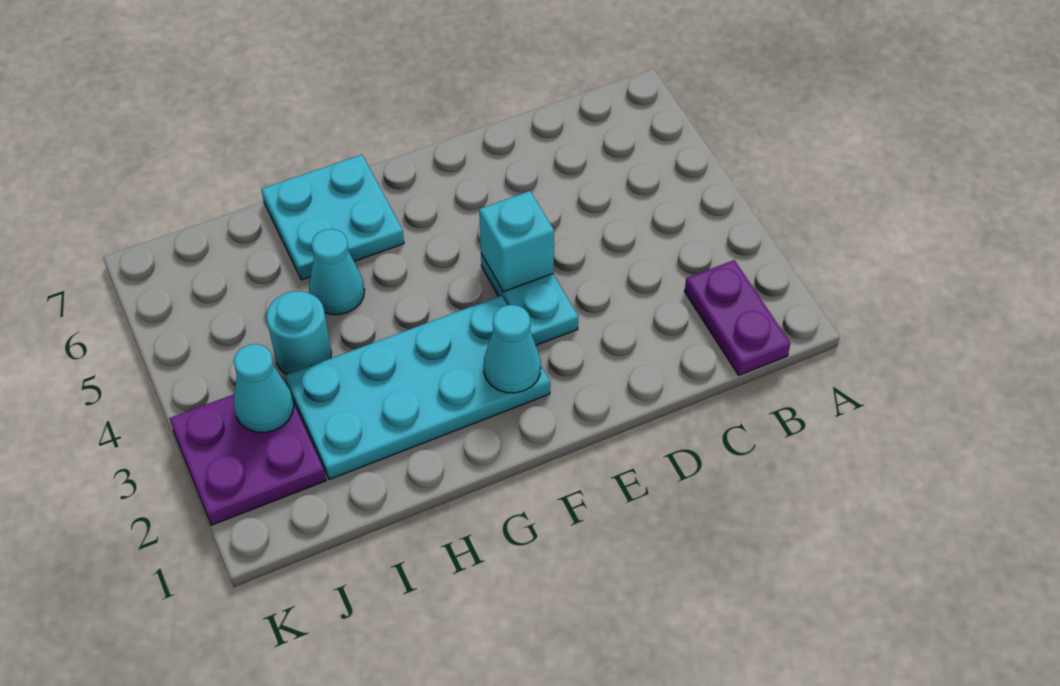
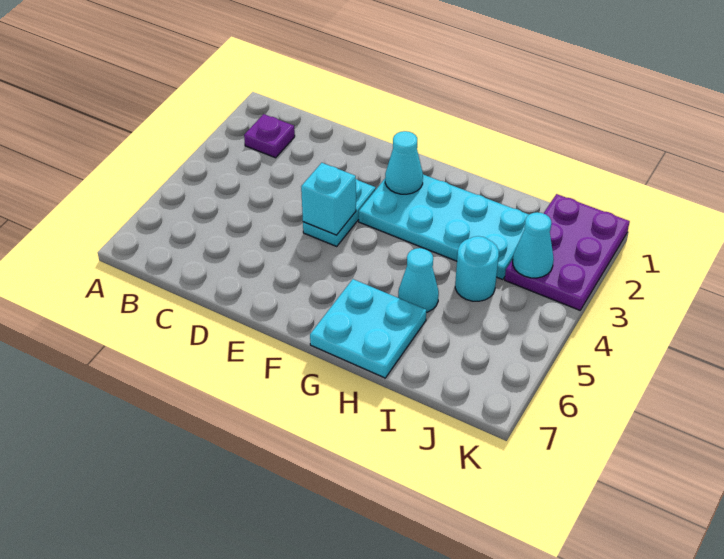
purple 1x2 plate [685,260,791,375] -> purple 1x1 plate [244,114,295,158]
purple 2x2 plate [169,377,326,525] -> purple 2x3 plate [505,194,630,310]

